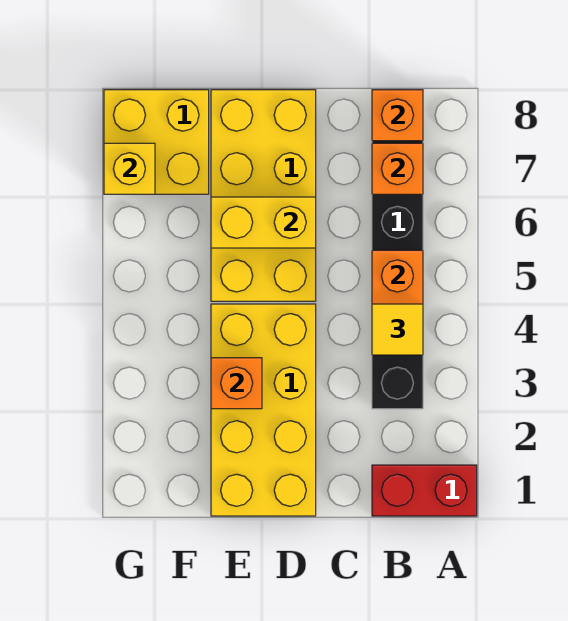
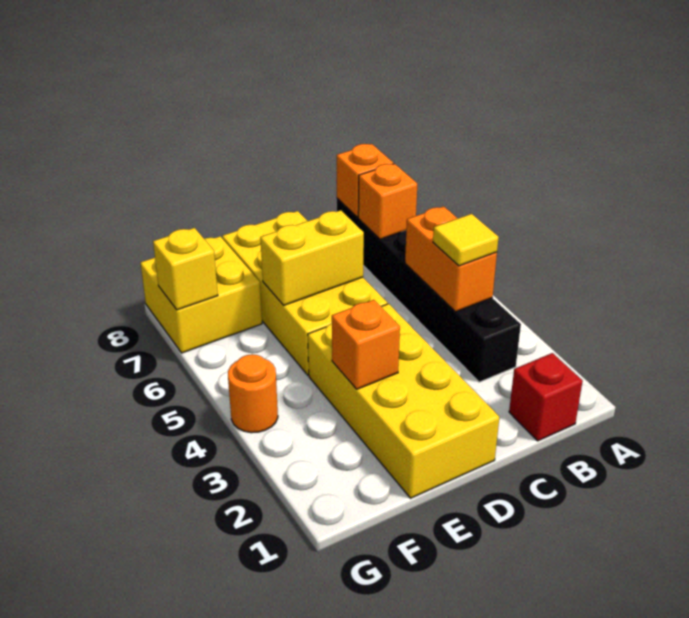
red 1x2 brick [372,465,477,516] -> red 1x1 brick [509,353,583,441]
none -> orange 1x1 round brick [228,354,278,433]

